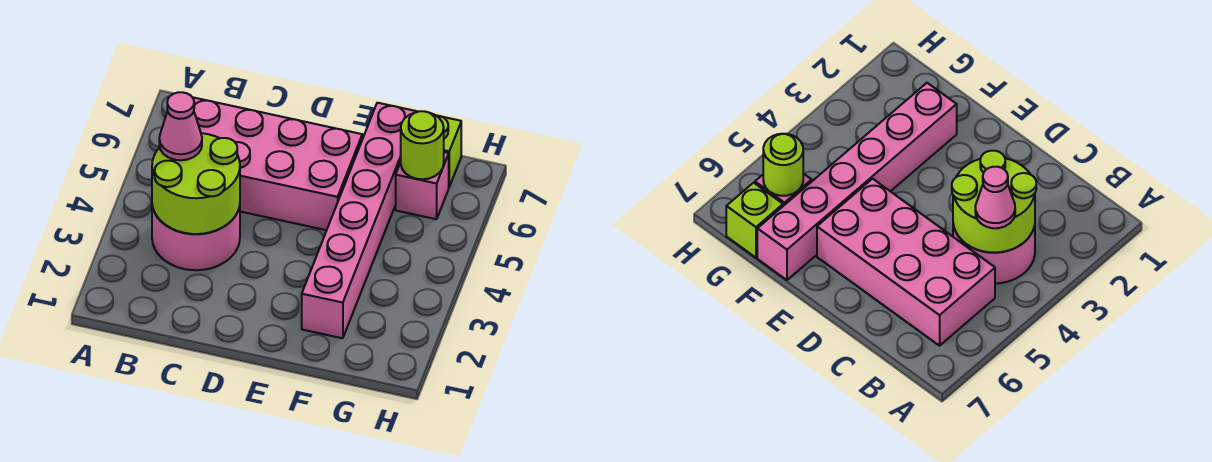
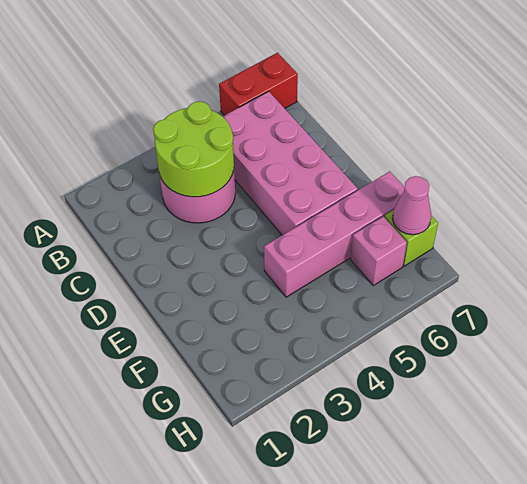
none -> red 1x2 brick [219,53,298,115]
pink 1x1 cone [159,92,202,160] -> pink 1x1 cone moved to [392,176,431,235]
pink 1x6 brick [302,103,418,338] -> pink 1x4 brick [264,172,405,297]
lime 1x1 round brick [401,111,444,179] -> none

